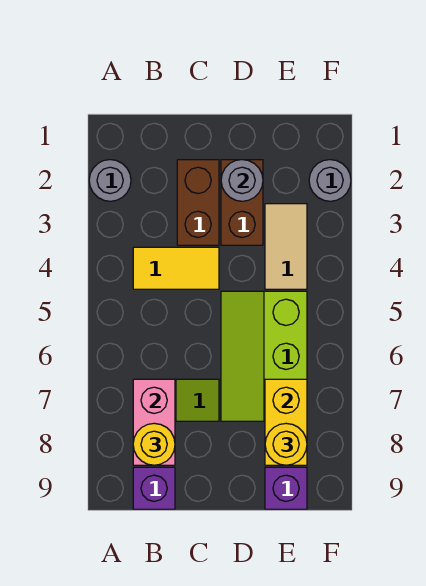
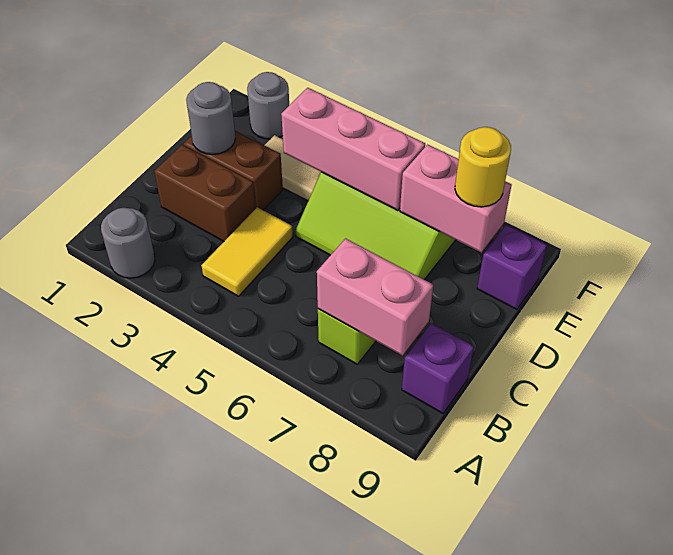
yellow 1x1 round brick [133,423,175,465] -> none
none -> pink 1x3 brick [281,88,425,210]
yellow 1x2 brick [265,379,307,465] -> pink 1x2 brick [400,145,512,252]

